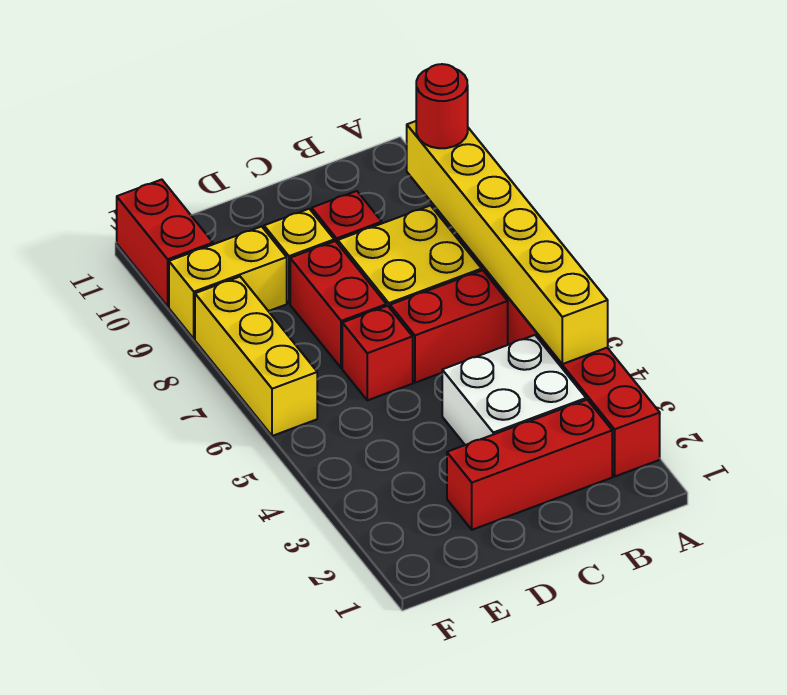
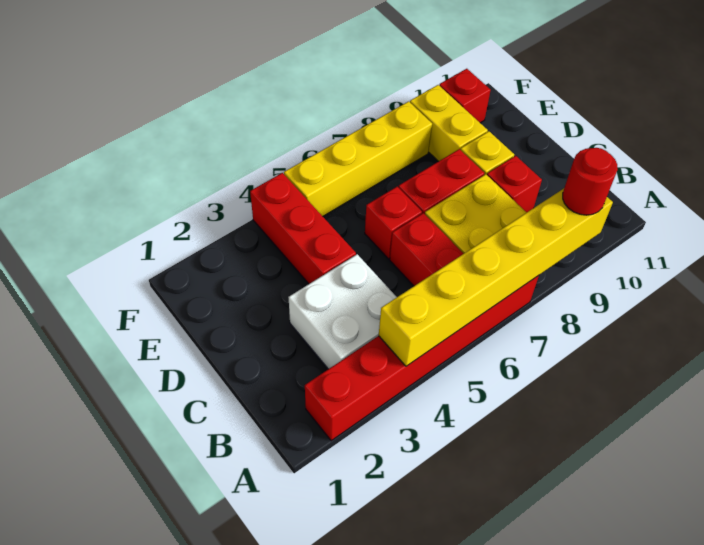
red 1x3 brick [447,400,612,530] -> red 1x3 brick moved to [250,173,356,284]
yellow 1x3 brick [195,277,317,436] -> yellow 1x4 brick [284,101,432,216]
red 1x2 brick [117,180,213,306] -> red 1x1 brick [439,69,491,123]

